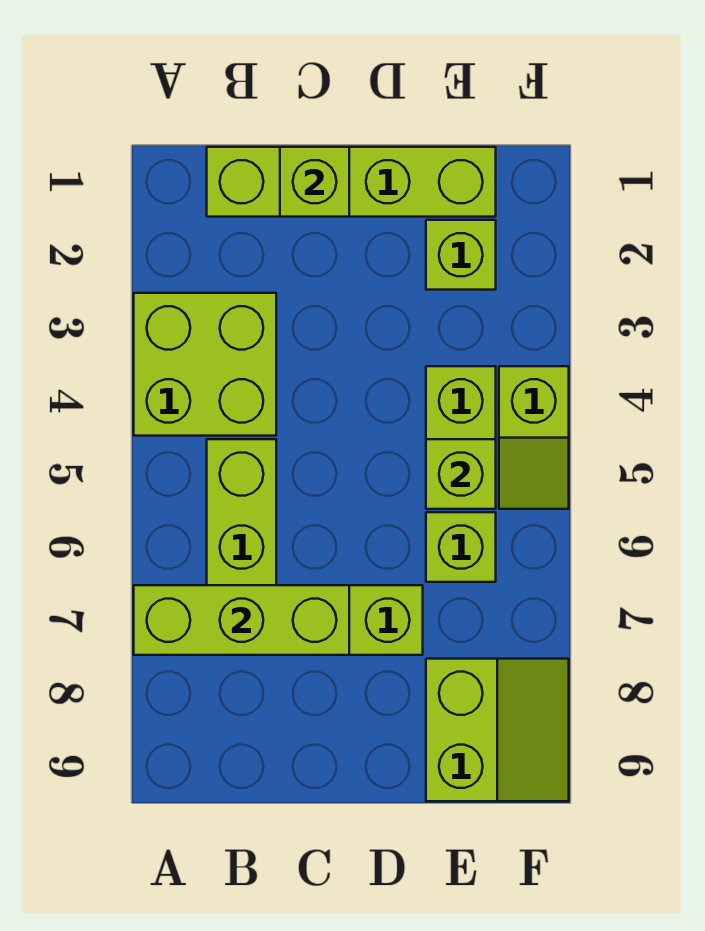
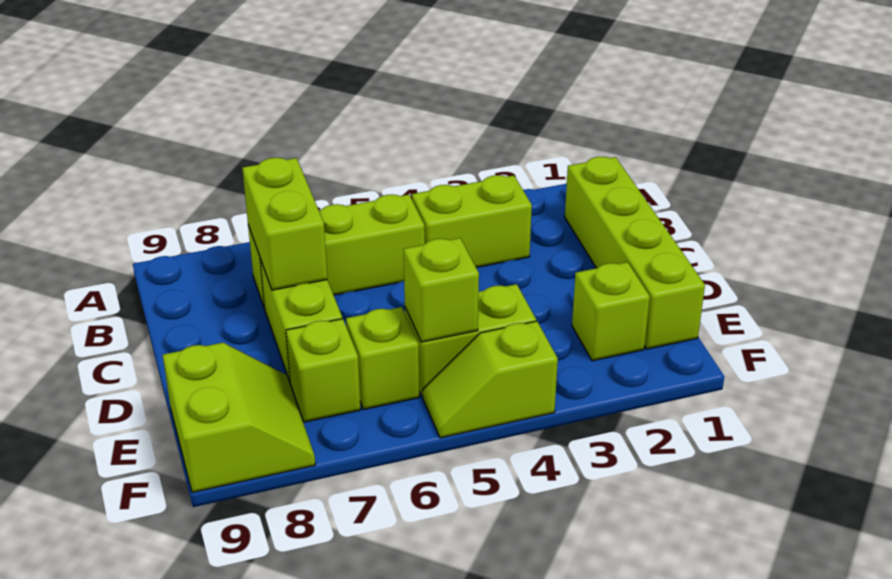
lime 2x2 brick [134,293,276,436] -> lime 1x2 brick [412,175,532,267]
lime 1x3 brick [134,585,349,655] -> lime 1x2 brick [242,158,327,290]
lime 1x1 brick [280,147,349,217] -> lime 1x1 brick moved to [286,319,361,422]
lime 2x2 slope [426,659,569,801] -> lime 2x2 slope turned to [163,343,315,492]

